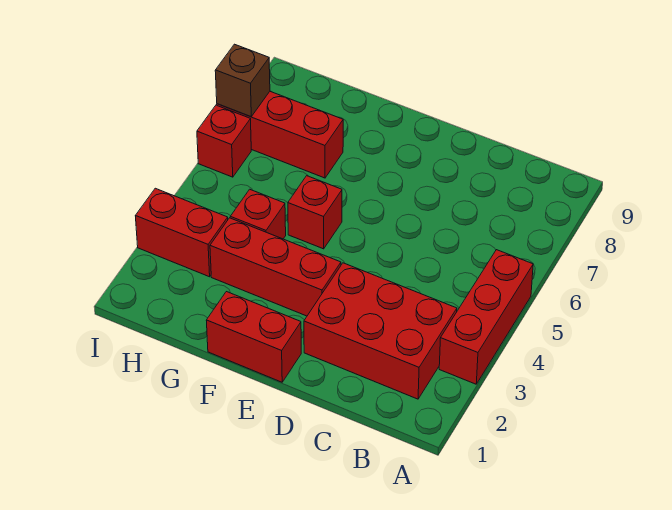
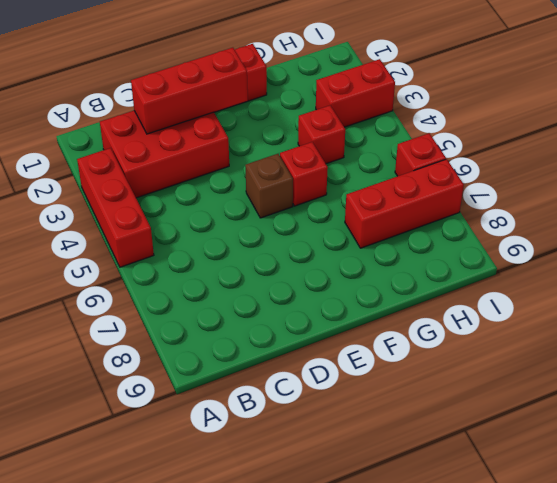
red 1x3 brick [210,218,341,316] -> red 1x3 brick moved to [131,48,248,134]
brown 1x1 brick [215,44,270,117] -> brown 1x1 brick moved to [245,154,293,218]

